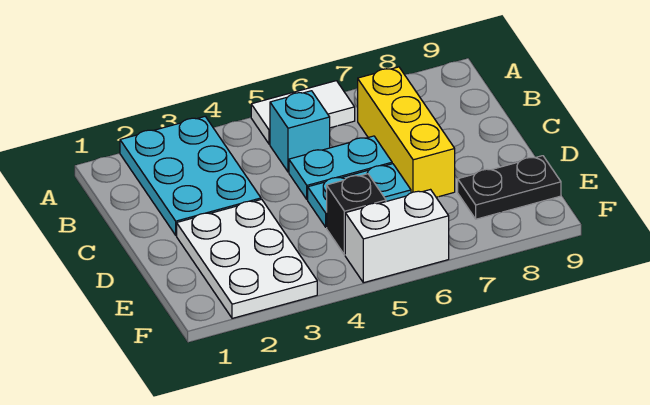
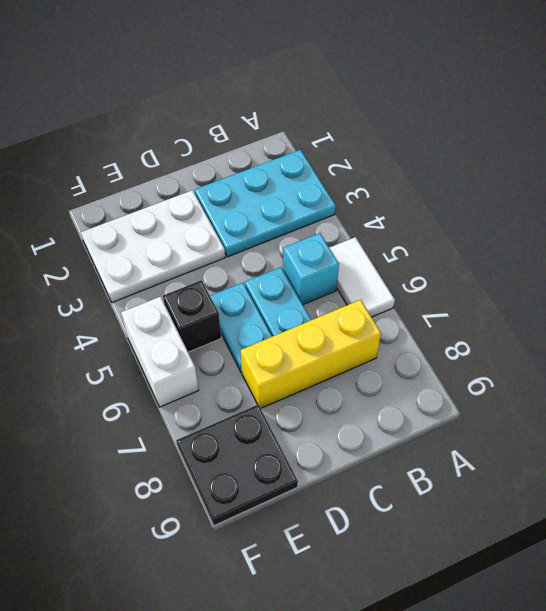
black 1x2 plate [458,156,561,219] -> black 2x2 plate [176,405,298,526]

